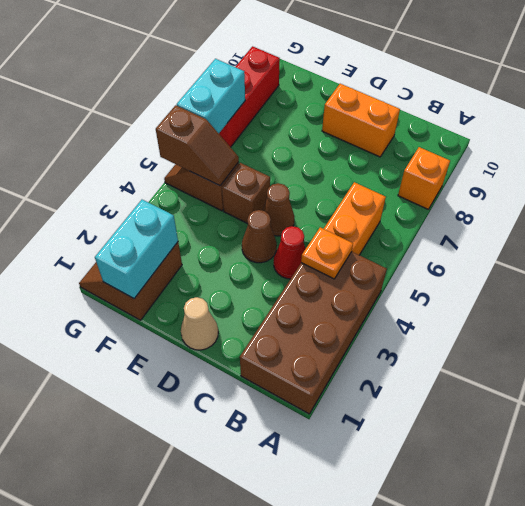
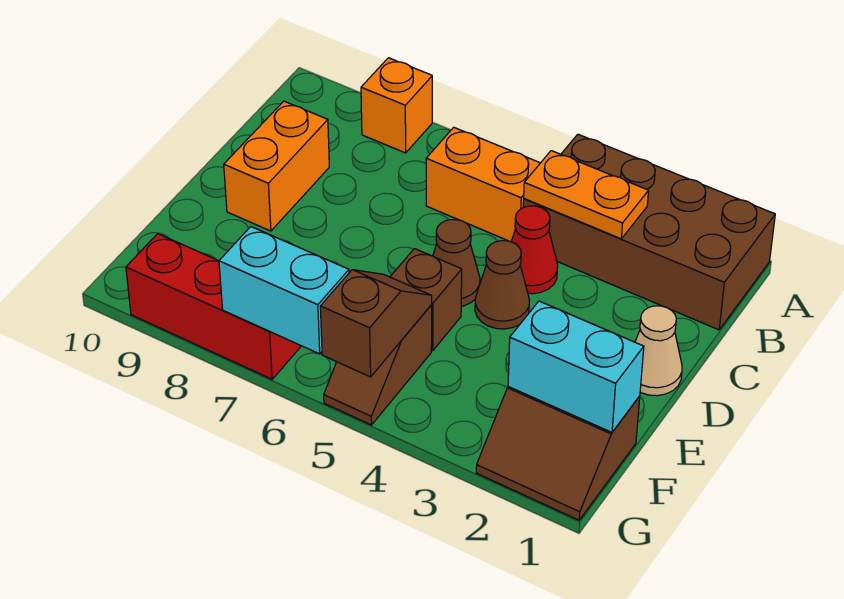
orange 1x1 plate [301,227,353,279] -> orange 1x2 plate [524,151,649,239]

